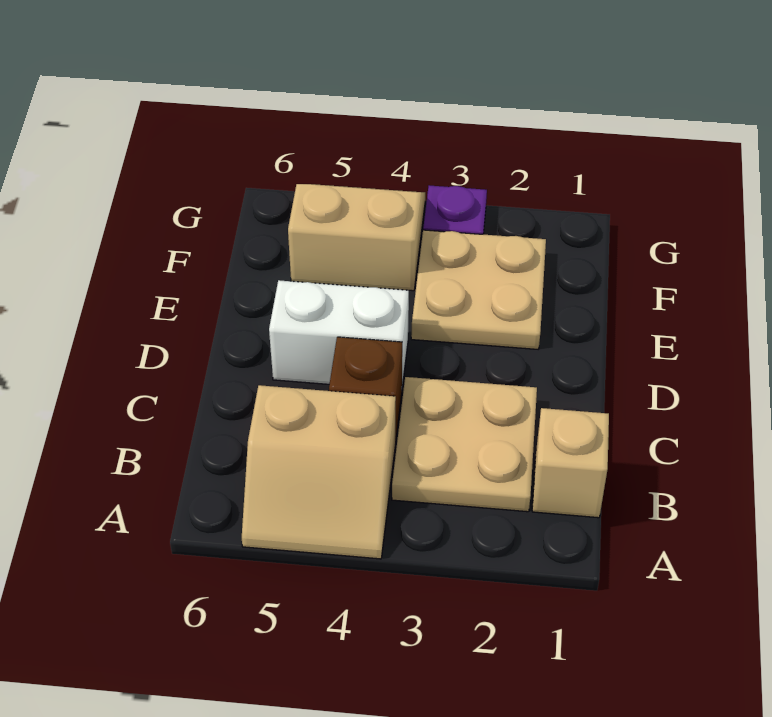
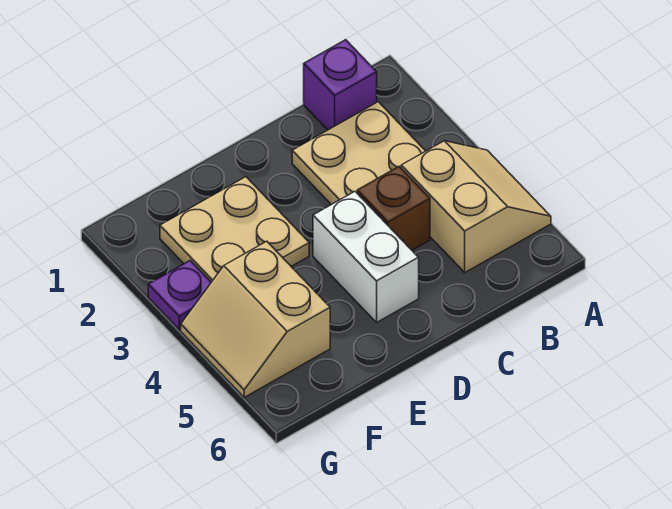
tan 1x1 brick [532,408,609,518] -> purple 1x1 brick [304,40,377,130]

